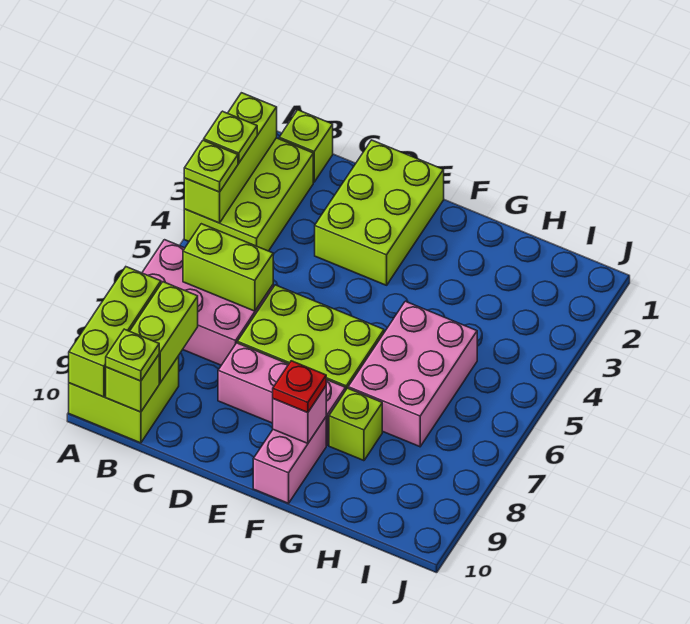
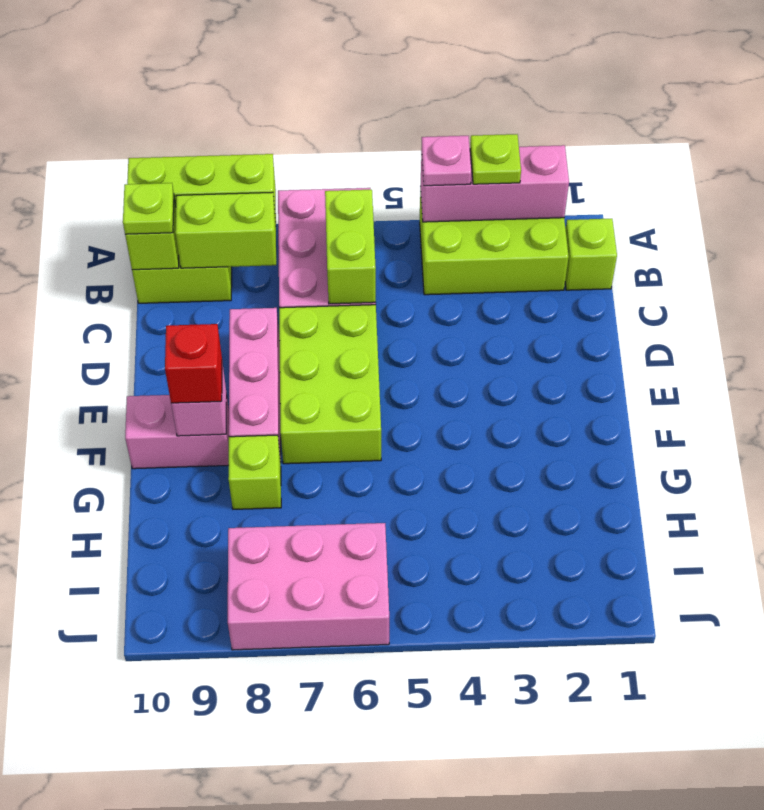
lime 1x3 brick [184,93,277,223] -> pink 1x3 brick [420,145,569,222]
lime 1x1 plate [184,140,238,192] -> pink 1x1 plate [422,136,471,186]
lime 2x3 brick [315,140,444,285] -> none
red 1x1 plate [273,361,326,413] -> red 1x1 brick [165,324,222,403]
pink 2x3 brick [348,301,477,447] -> pink 2x3 brick moved to [228,523,389,650]

